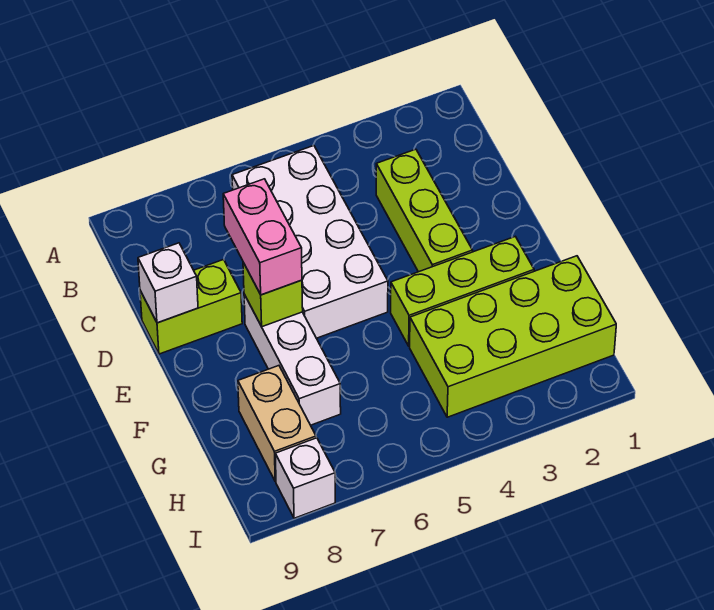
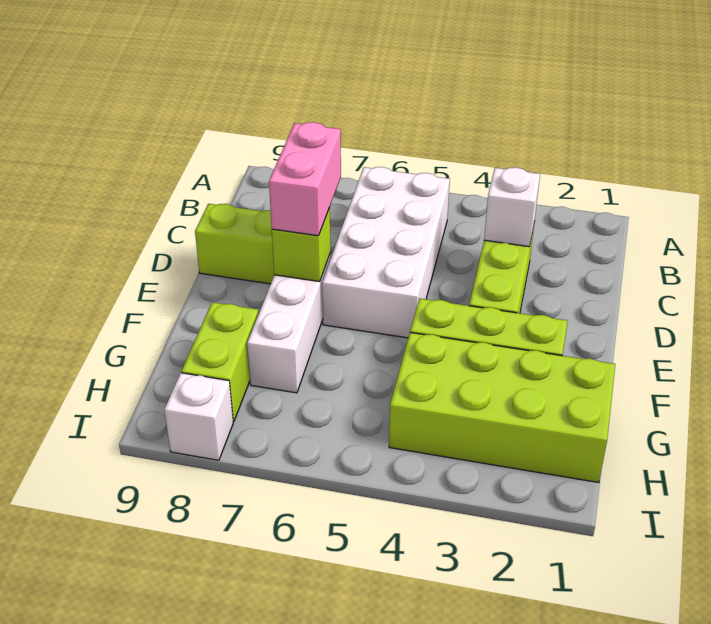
white 1x1 brick [138,243,198,323] -> white 1x1 brick moved to [484,167,540,247]
tan 1x2 brick [238,366,316,482] -> lime 1x2 brick [181,302,258,422]

